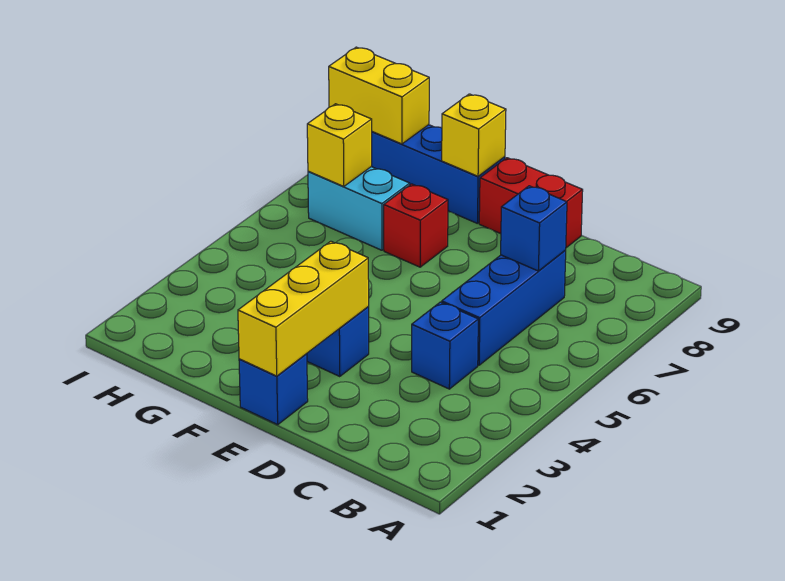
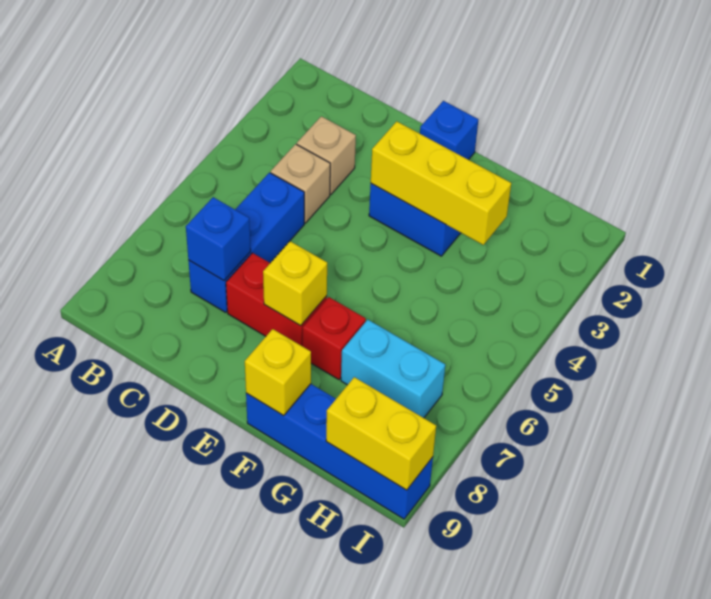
none -> tan 1x1 brick [297,116,356,194]
blue 1x1 brick [412,302,478,389] -> tan 1x1 brick [271,144,330,223]
red 1x2 brick [479,158,583,248] -> red 1x2 brick moved to [226,253,327,346]
yellow 1x3 brick [238,241,369,376] -> yellow 1x3 brick turned to [371,121,511,245]
yellow 1x1 brick [307,104,372,186] -> yellow 1x1 brick moved to [263,241,327,326]

